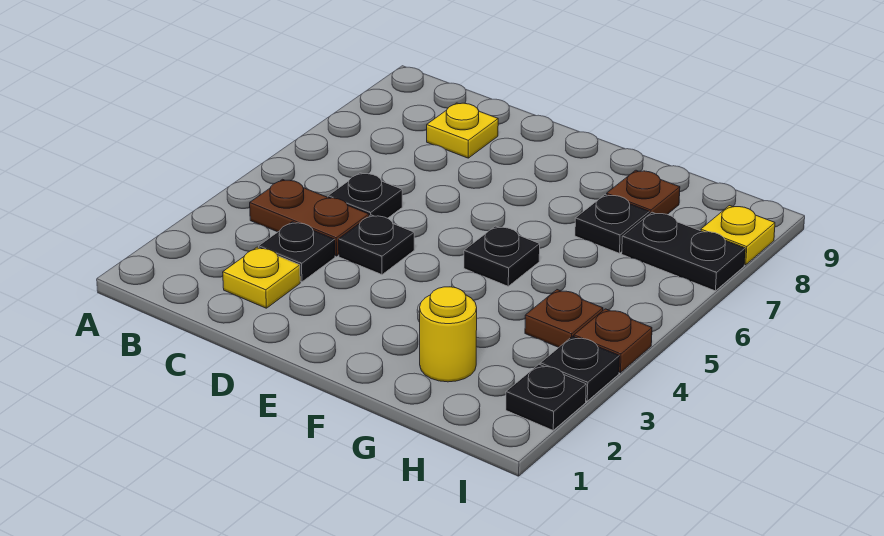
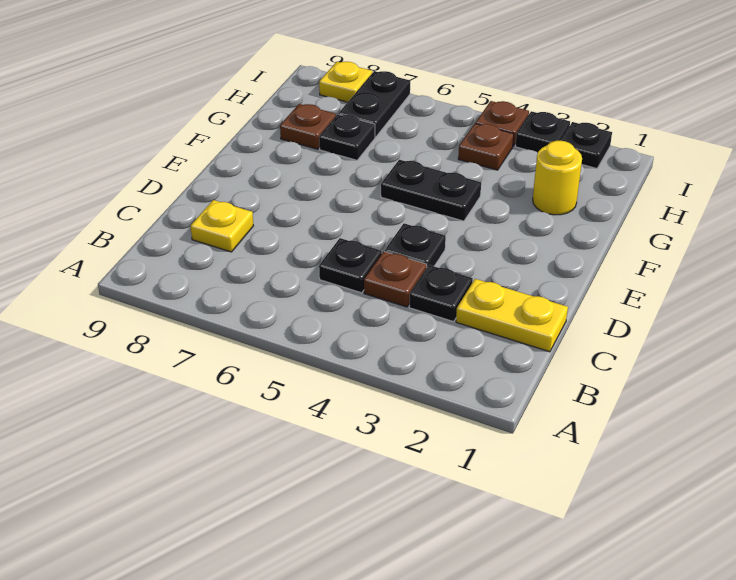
brown 1x2 plate [250,179,369,256] -> brown 1x1 plate [364,251,427,307]
yellow 1x1 plate [223,247,300,308] -> yellow 1x2 plate [456,279,568,352]
black 1x1 plate [464,226,540,286] -> black 1x2 plate [381,160,481,221]

